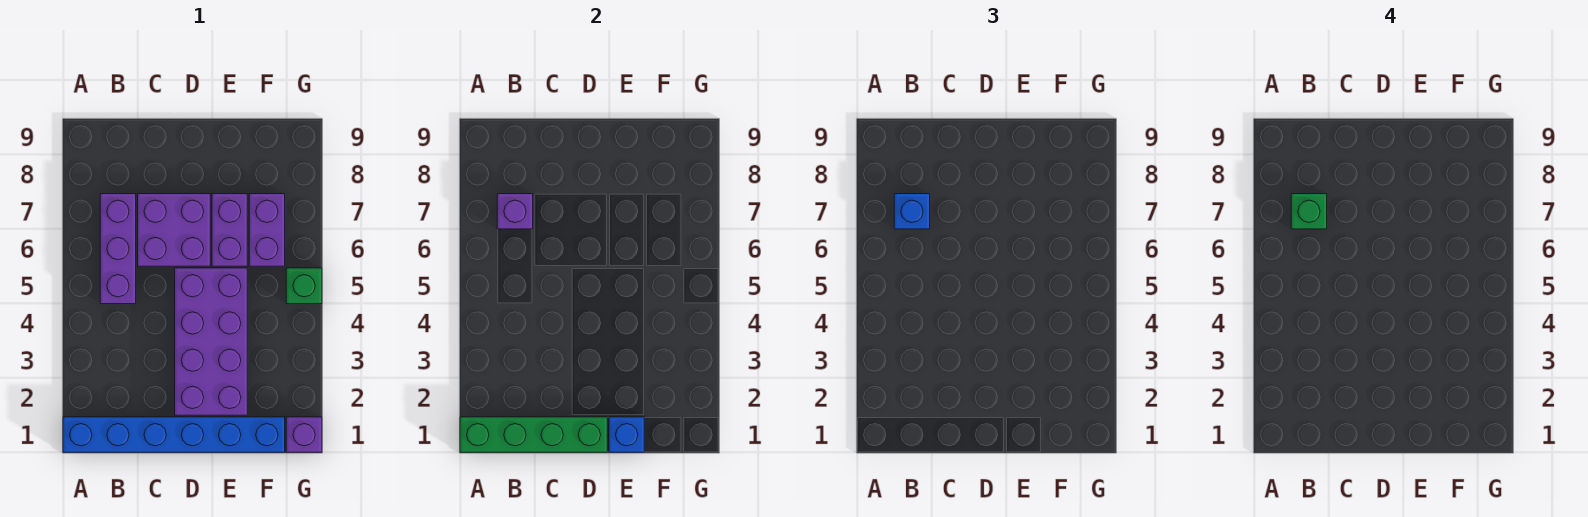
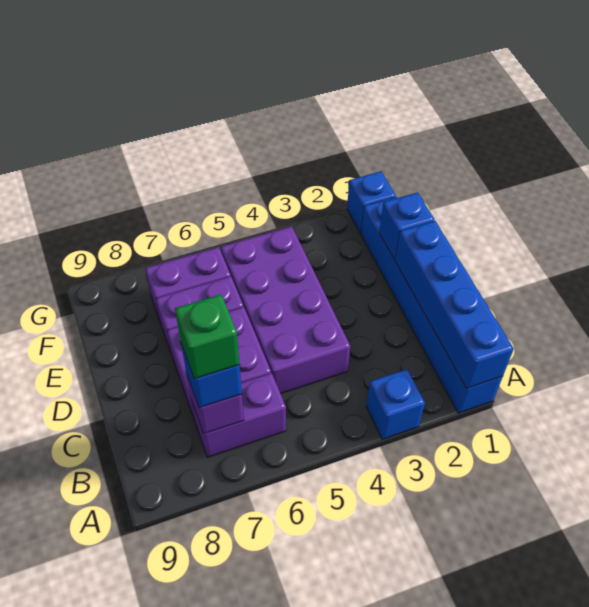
green 1x4 brick [460,417,607,452] -> blue 1x4 brick [395,221,514,388]
none -> blue 1x1 brick [366,369,425,439]
purple 1x3 brick [100,194,136,304] -> purple 1x2 brick [191,373,286,457]
purple 2x4 brick [175,268,247,415] -> purple 2x4 brick turned to [221,226,350,394]
purple 1x1 brick [286,417,322,452] -> blue 1x1 brick [347,171,396,233]
green 1x1 brick [286,268,322,304] -> none

